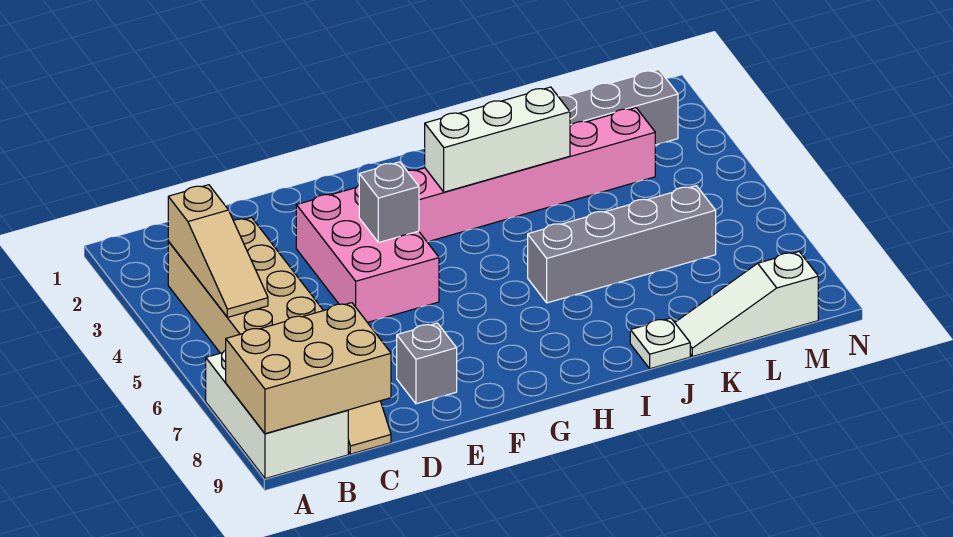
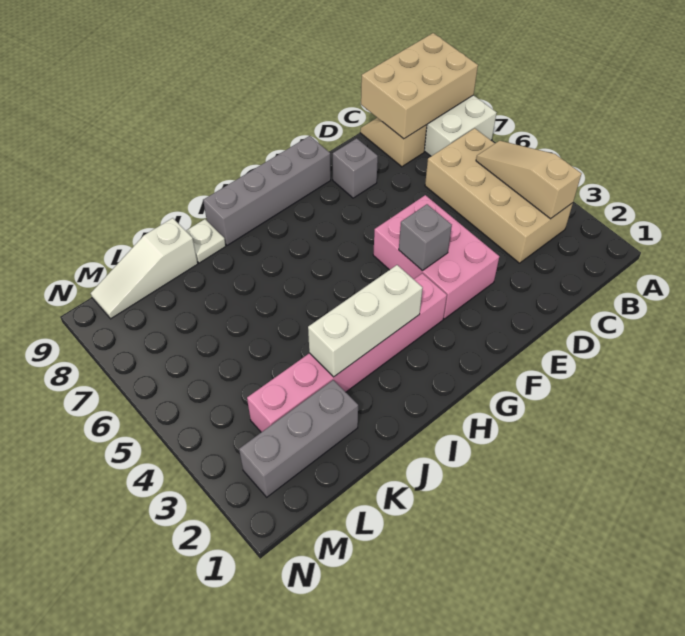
grey 1x4 brick [528,186,716,303] -> grey 1x4 brick moved to [203,136,331,245]
white 1x3 slope [675,252,818,357] -> white 1x3 slope turned to [91,218,198,319]

